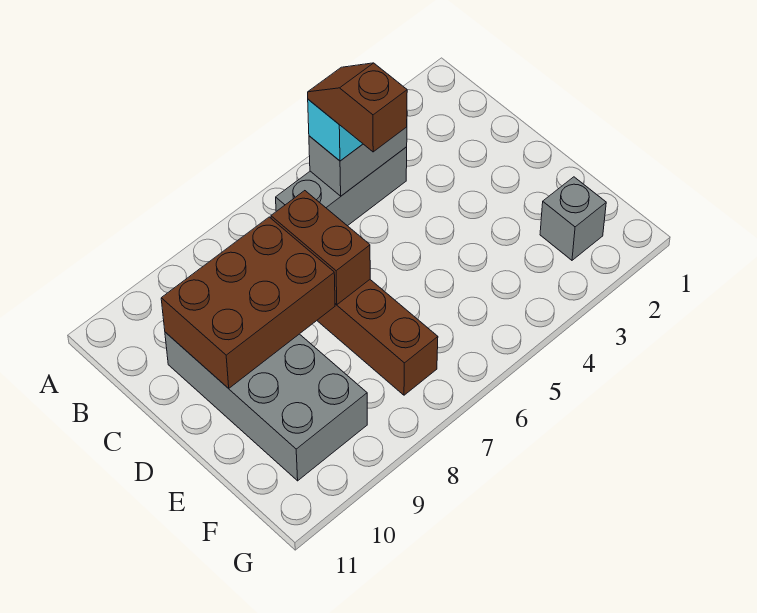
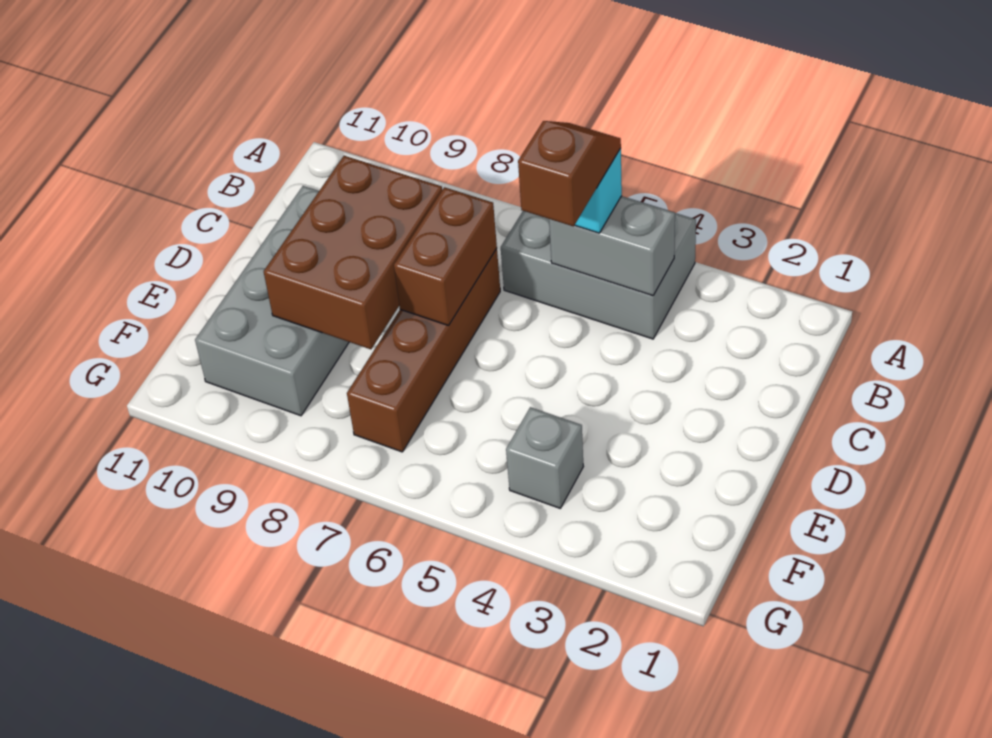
grey 1x3 brick [276,147,407,226] -> grey 2x3 brick [501,211,696,339]
brown 2x3 brick [161,217,335,388] -> brown 2x3 brick turned to [264,156,442,349]
grey 1x1 brick [540,177,606,260] -> grey 1x1 brick moved to [506,407,583,508]

